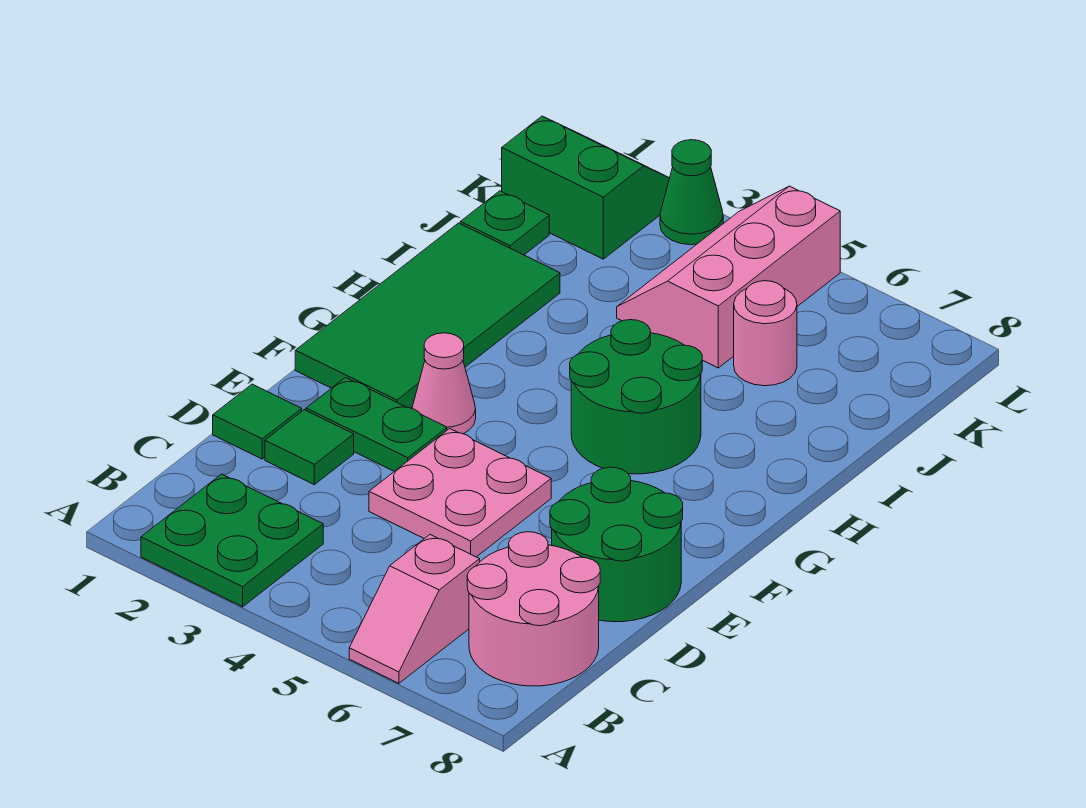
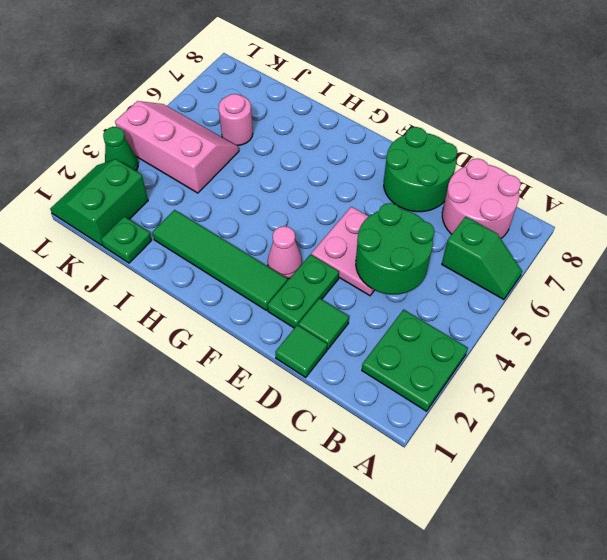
pink 1x2 slope [349,535,480,683] -> green 1x2 slope [442,217,522,299]
green 2x4 tile [295,223,560,408] -> green 1x4 tile [152,210,287,310]
green 2x2 round brick [570,320,702,474] -> green 2x2 round brick moved to [356,203,434,294]
pink 2x3 slope [617,186,840,368] -> pink 2x3 slope turned to [115,101,239,193]

